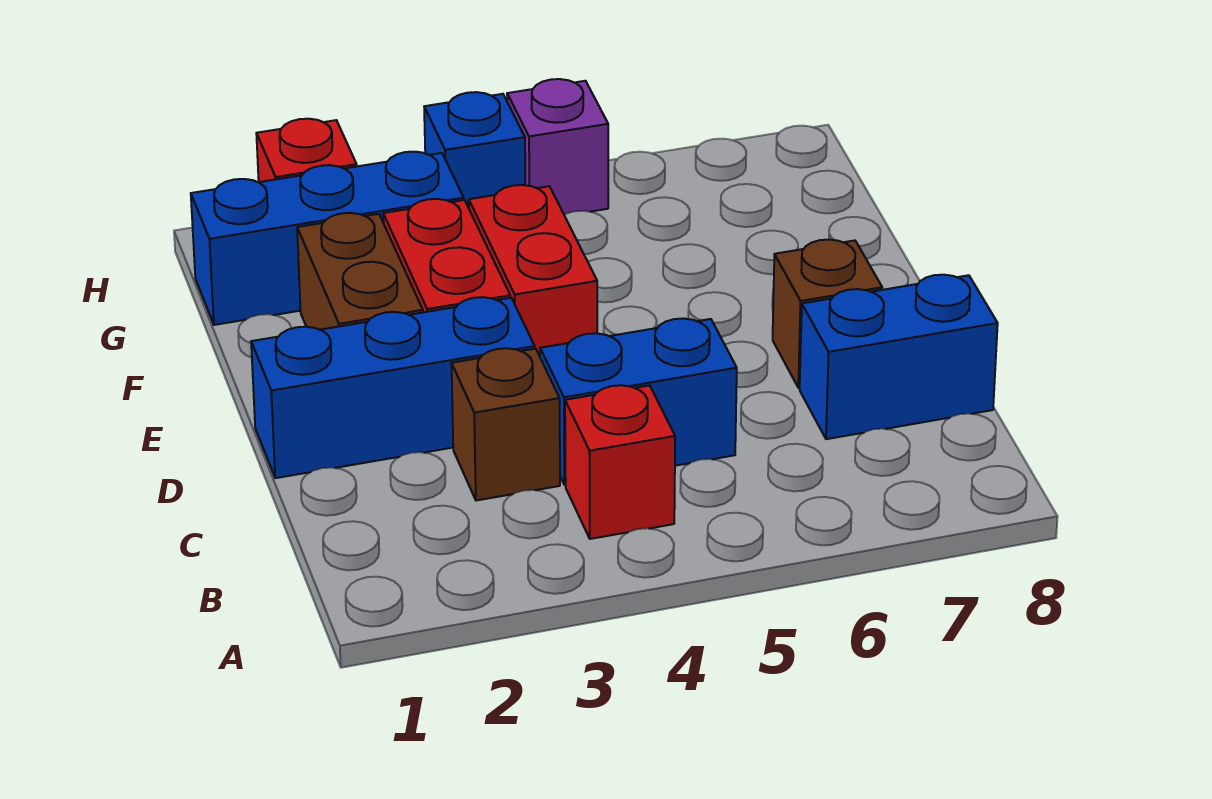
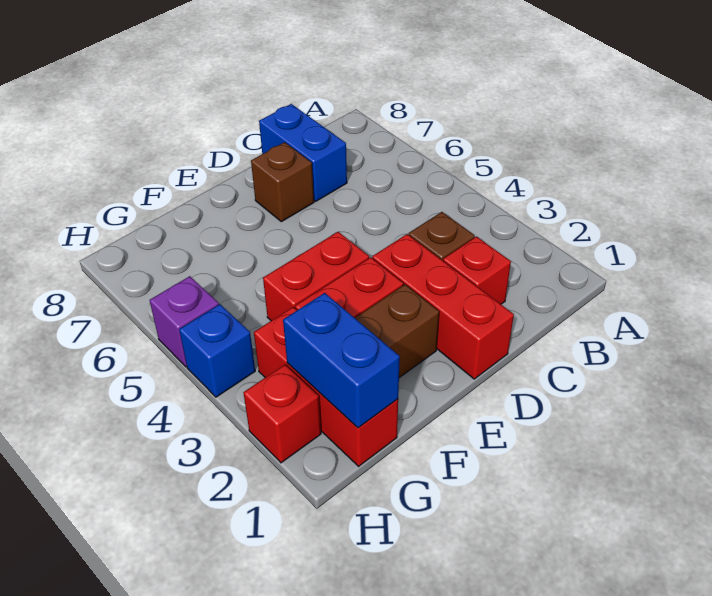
red 1x1 brick [565,385,675,539] -> red 1x1 brick moved to [443,237,511,304]
blue 1x2 brick [540,318,737,485] -> blue 1x2 brick moved to [283,293,400,428]
blue 1x3 brick [251,297,535,478] -> red 1x3 brick [372,234,514,379]
blue 1x3 brick [191,152,464,325] -> red 1x3 brick [254,307,398,466]

